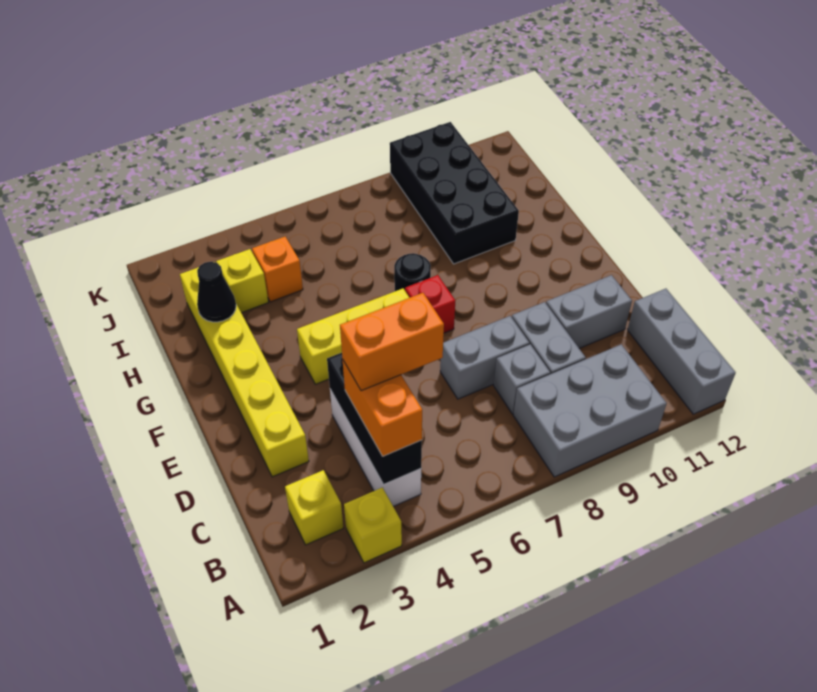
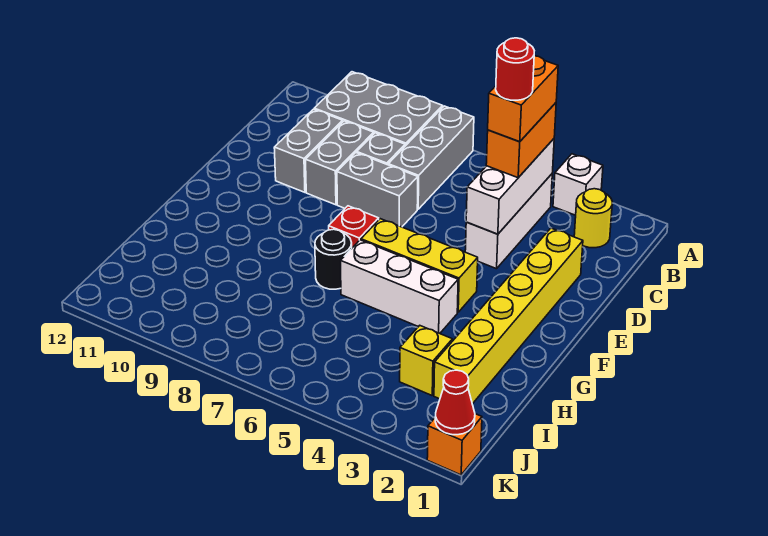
yellow 1x1 brick [344,487,402,563] -> white 1x1 brick [553,154,603,215]
grey 1x3 brick [628,289,736,414] -> grey 1x3 brick moved to [388,106,474,209]
yellow 1x1 brick [285,470,343,545] -> yellow 1x1 round brick [574,189,612,248]
black 1x3 brick [327,353,422,484] -> white 1x3 brick [466,139,554,234]
orange 1x2 brick [340,293,444,391] -> orange 1x2 brick turned to [488,56,558,142]
none -> red 1x1 round brick [496,38,534,100]
grey 1x2 brick [546,275,632,348] -> grey 1x2 brick turned to [274,109,343,192]
none -> white 1x3 brick [341,240,458,333]
black 1x1 cone [197,262,236,322] -> none
black 2x4 brick [390,122,519,264] -> none
orange 1x1 brick [252,237,303,302] -> orange 1x1 brick moved to [427,414,482,475]
none -> red 1x1 cone [435,370,475,435]

